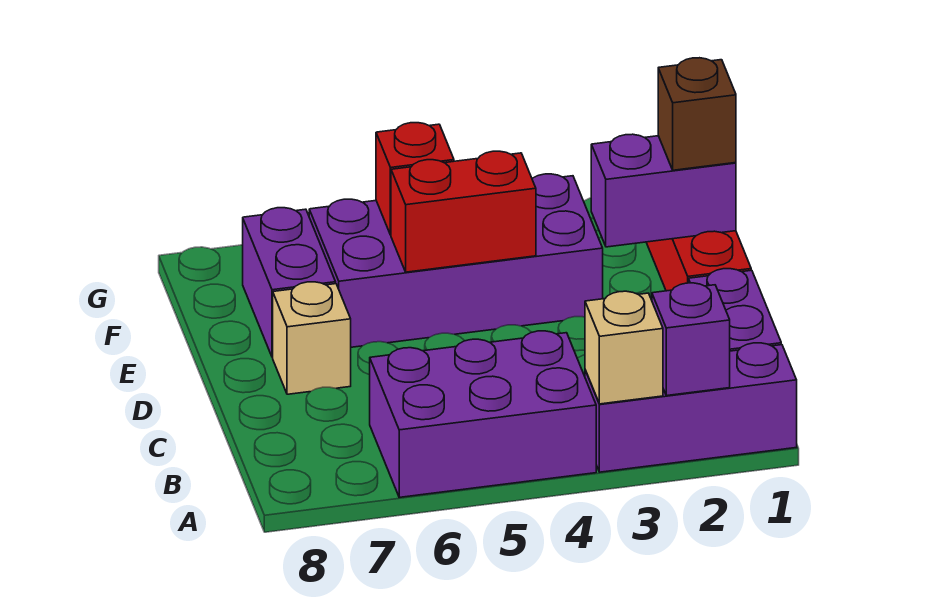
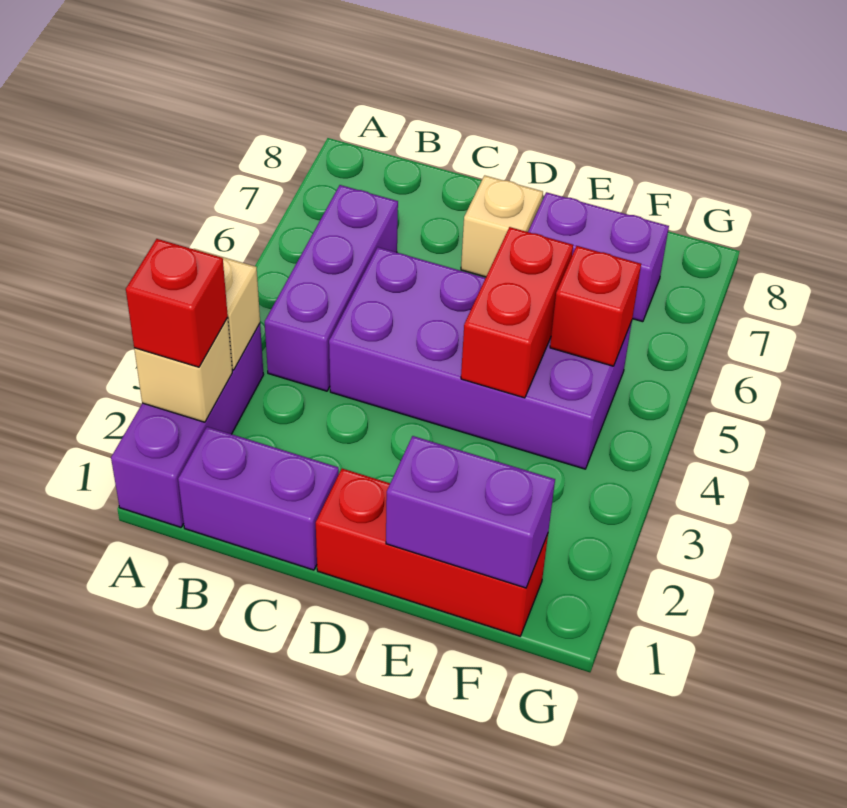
purple 1x1 brick [652,283,730,396] -> tan 1x1 brick [134,318,232,422]
none -> red 1x1 brick [126,239,228,367]
purple 2x3 brick [370,331,596,497] -> purple 1x3 brick [265,185,398,391]
purple 1x2 brick [591,134,736,247] -> purple 1x2 brick turned to [386,436,555,588]
brown 1x1 brick [658,58,736,170] -> none
purple 2x4 brick [309,174,603,347] -> purple 2x4 brick turned to [329,247,632,469]

